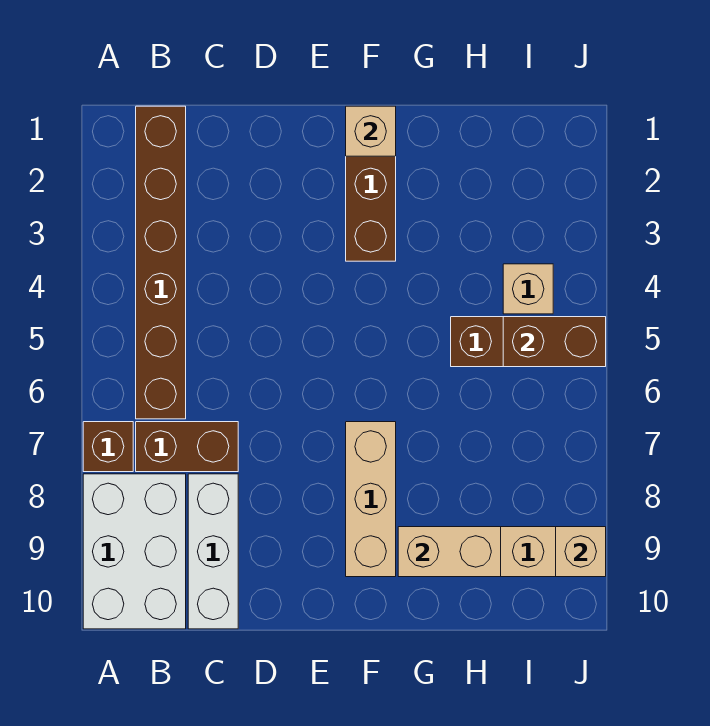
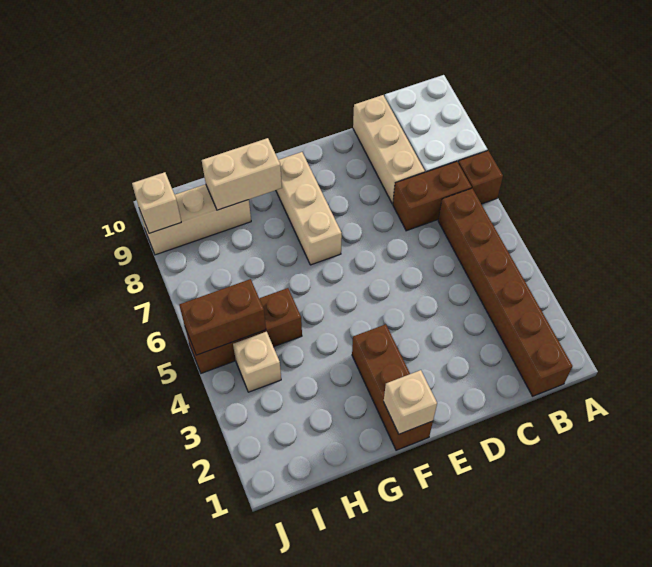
white 1x3 brick [188,474,238,629] -> tan 1x3 brick [353,95,425,204]

